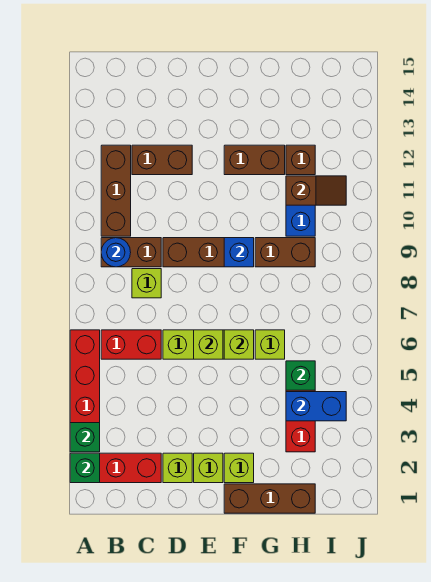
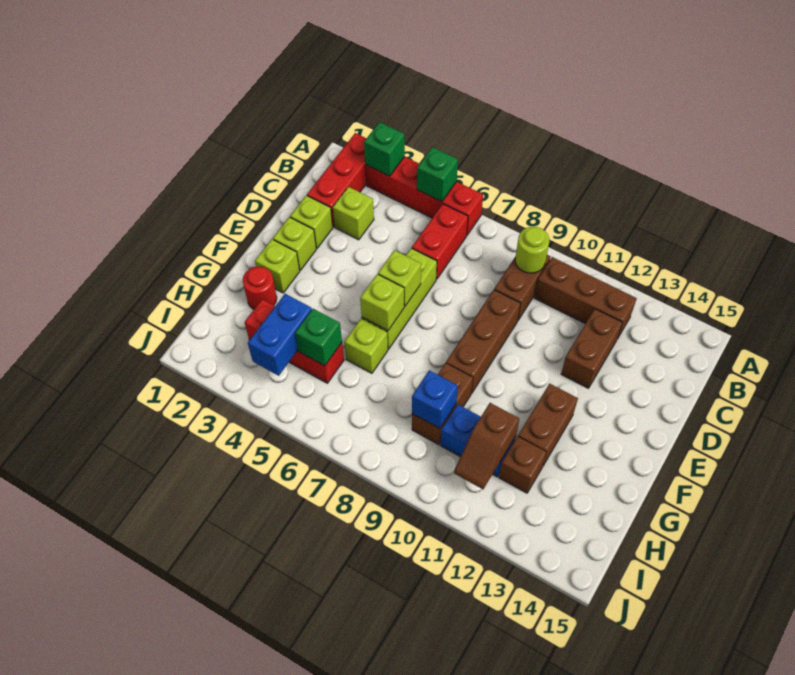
green 1x1 brick [70,453,100,483] -> green 1x1 brick moved to [417,147,458,202]
blue 1x1 round brick [101,238,131,267] -> lime 1x1 round brick [515,227,549,273]
lime 1x1 brick [132,269,161,298] -> lime 1x1 brick moved to [333,187,374,240]
brown 1x3 brick [224,484,315,513] -> none
blue 1x1 brick [224,238,254,267] -> blue 1x1 brick moved to [412,370,458,429]
none -> red 1x1 round brick [243,267,277,309]

